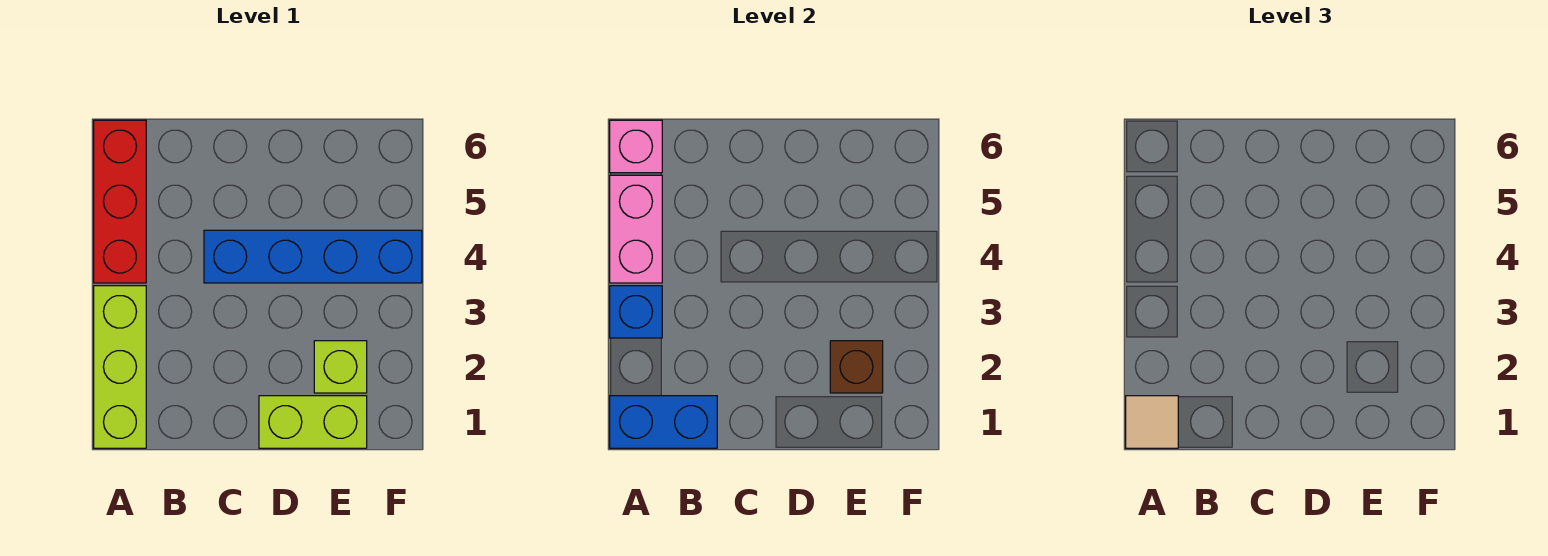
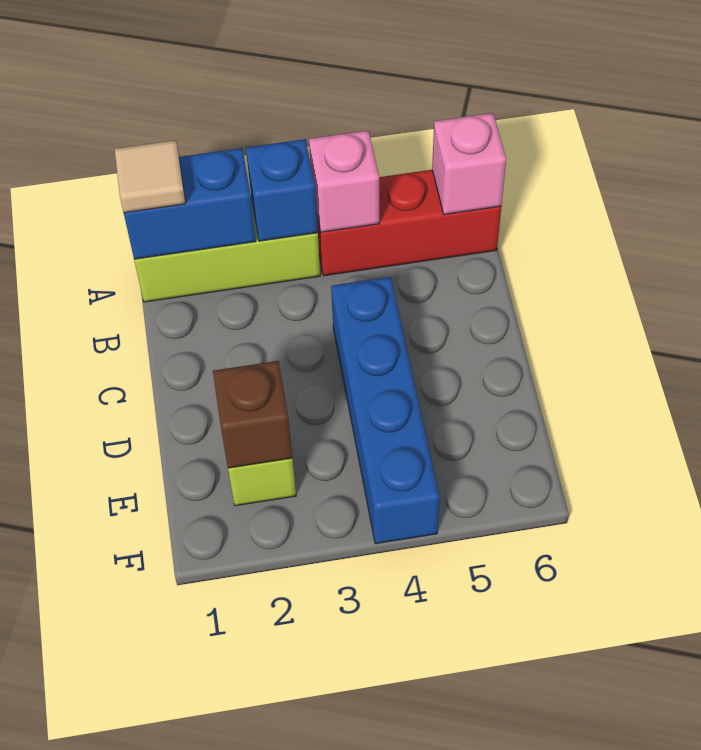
blue 1x2 brick [610,396,717,448] -> blue 1x2 brick turned to [124,148,256,259]
pink 1x2 brick [610,175,662,283] -> pink 1x1 brick [309,130,379,232]
lime 1x2 brick [259,396,367,448] -> none

